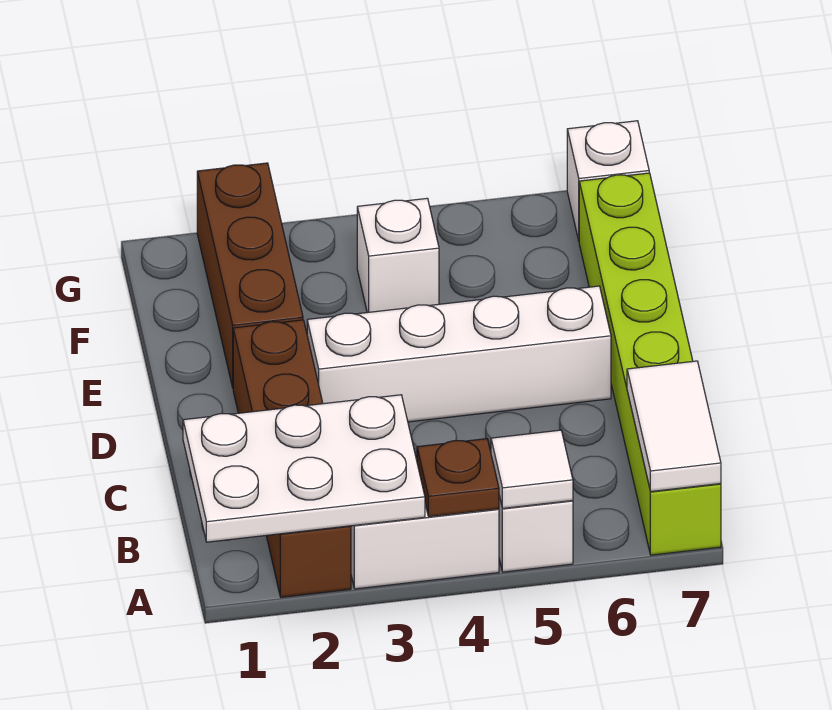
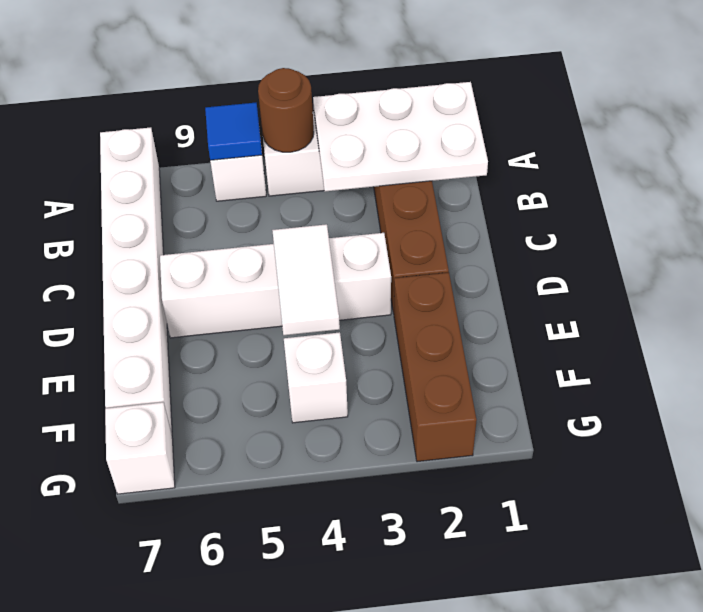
brown 1x1 plate [417,439,499,517] -> brown 1x1 round brick [258,68,314,152]
white 1x1 tile [491,430,573,509] -> blue 1x1 tile [205,103,262,160]
lime 1x6 brick [579,173,721,555] -> white 1x6 brick [100,127,172,434]
white 1x2 tile [627,361,721,492] -> white 1x2 tile moved to [272,224,340,335]

